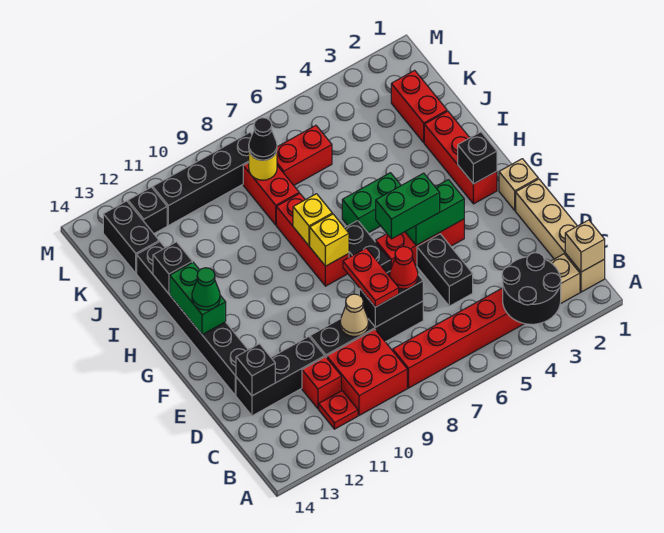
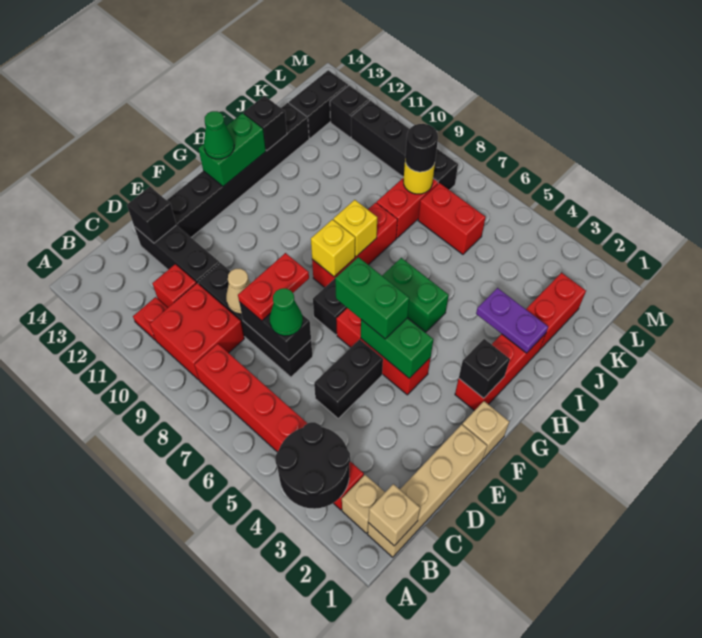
red 1x1 cone [390,247,418,289] -> green 1x1 cone [270,288,303,336]
none -> purple 1x2 plate [476,288,548,353]
black 1x1 cone [249,118,277,160] -> black 1x1 round brick [405,124,438,172]

